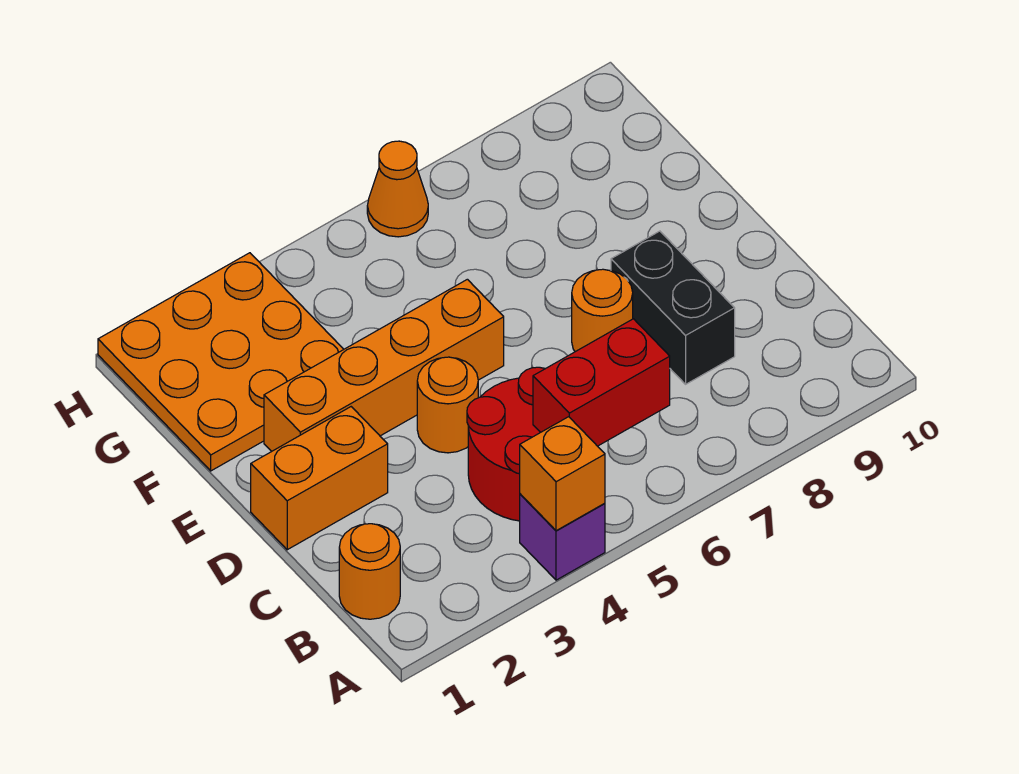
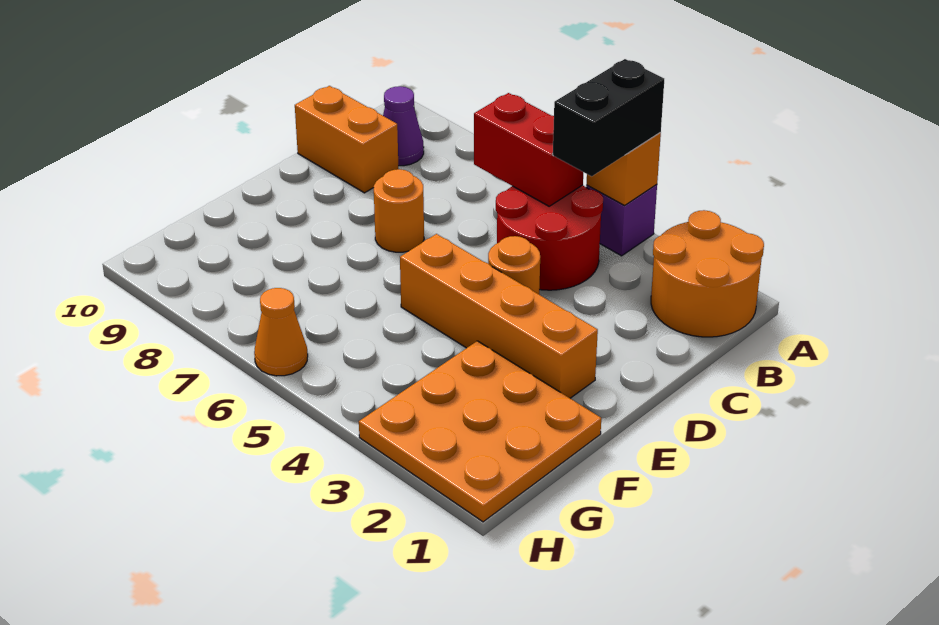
orange 1x1 round brick [339,524,400,619] -> orange 2x2 round brick [651,210,764,337]
none -> purple 1x1 cone [383,86,424,166]
black 1x2 brick [611,231,735,384] -> black 1x2 brick moved to [553,59,664,176]
orange 1x2 brick [251,407,388,550] -> orange 1x2 brick moved to [295,86,398,193]

